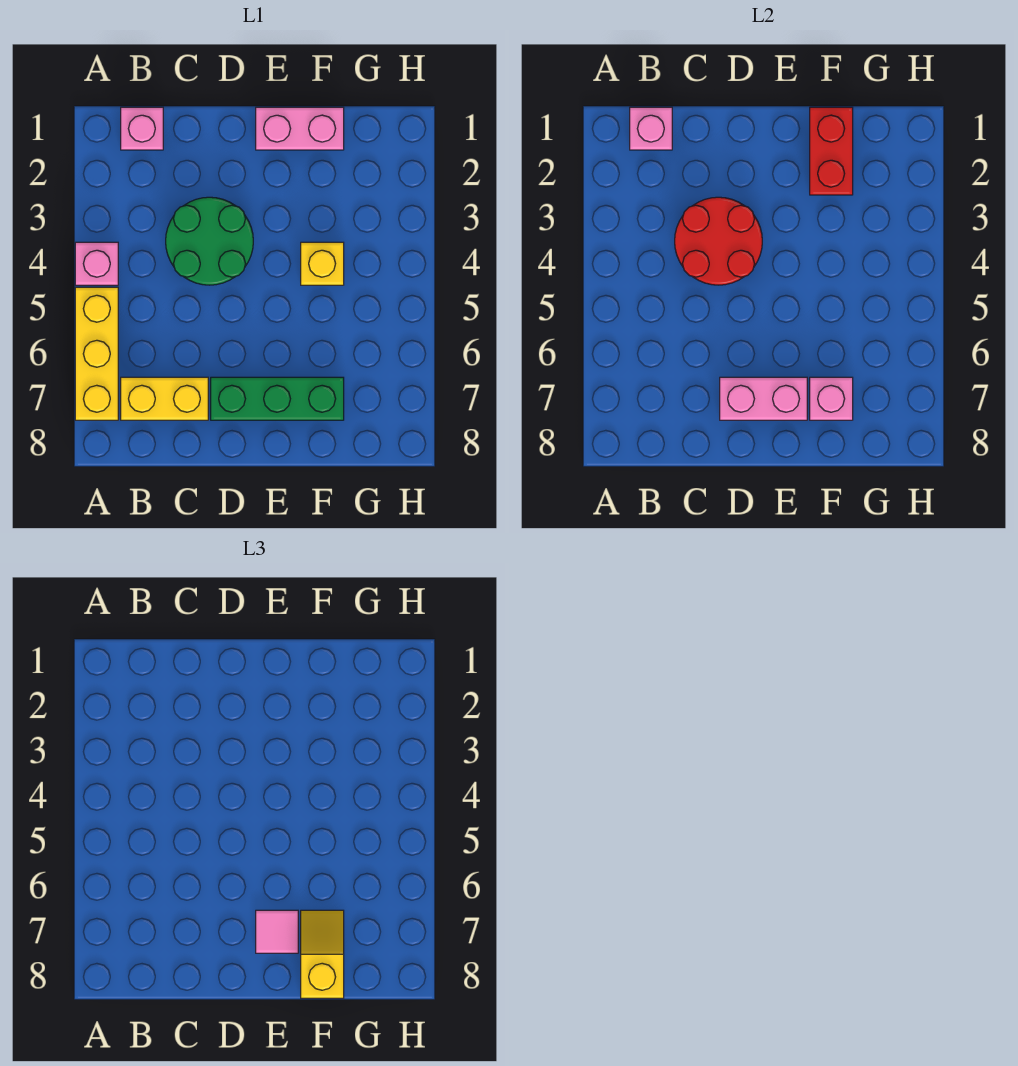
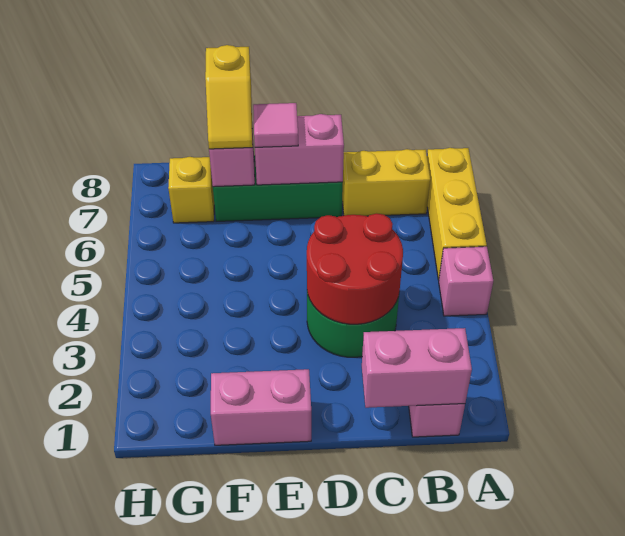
pink 1x1 brick [630,107,672,150] -> pink 1x2 brick [362,328,472,408]
red 1x2 brick [810,107,853,195] -> none
yellow 1x1 brick [301,242,344,285] -> yellow 1x1 brick moved to [168,157,214,223]

